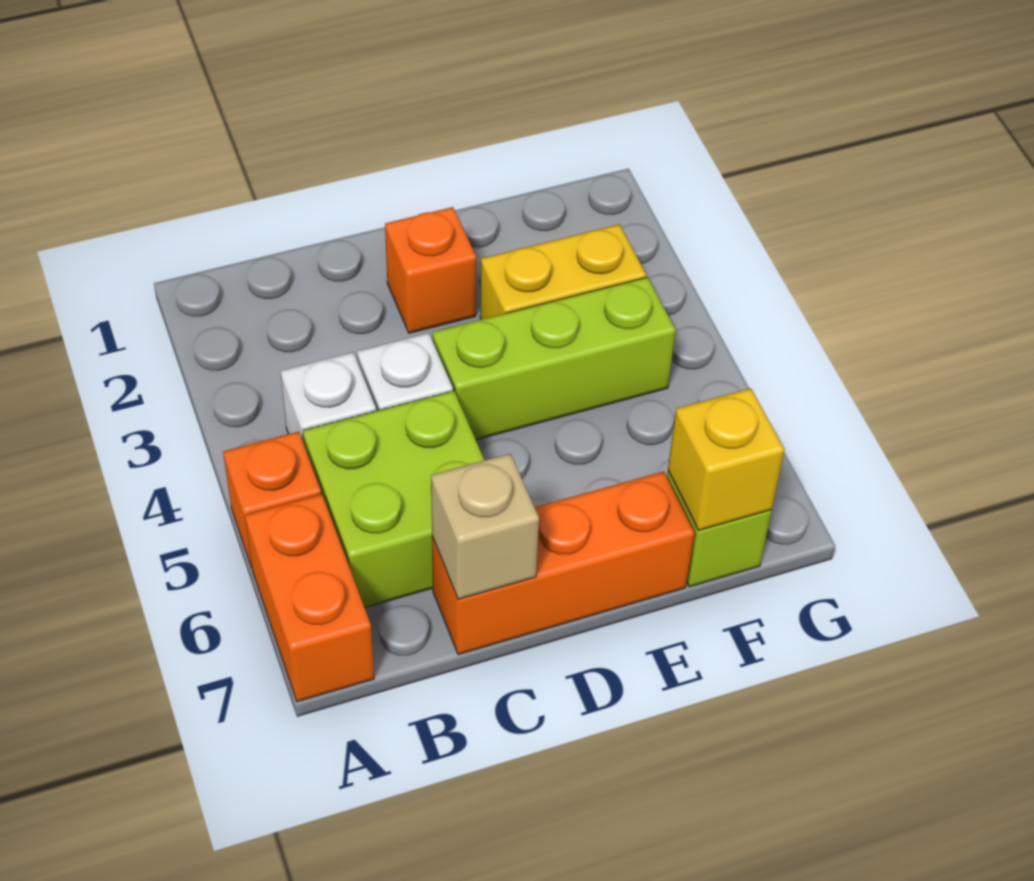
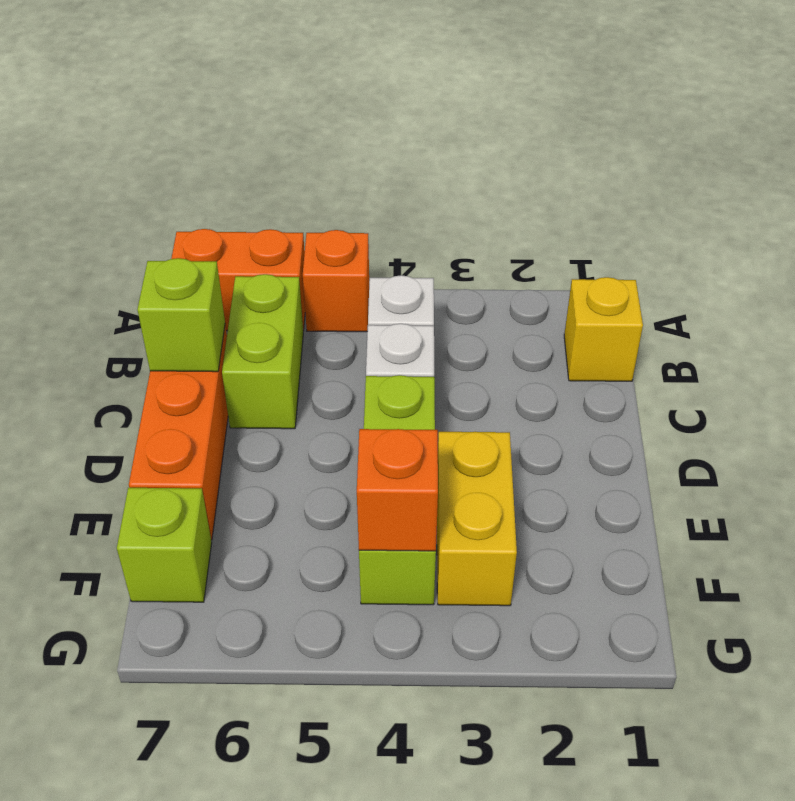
lime 2x2 brick [303,391,484,608] -> lime 1x2 brick [222,274,303,429]
tan 1x1 brick [431,454,539,599] -> lime 1x1 brick [137,258,225,372]
orange 1x1 brick [385,207,476,333] -> orange 1x1 brick moved to [357,429,438,551]
yellow 1x1 brick [668,388,784,531] -> yellow 1x1 brick moved to [564,277,643,381]

